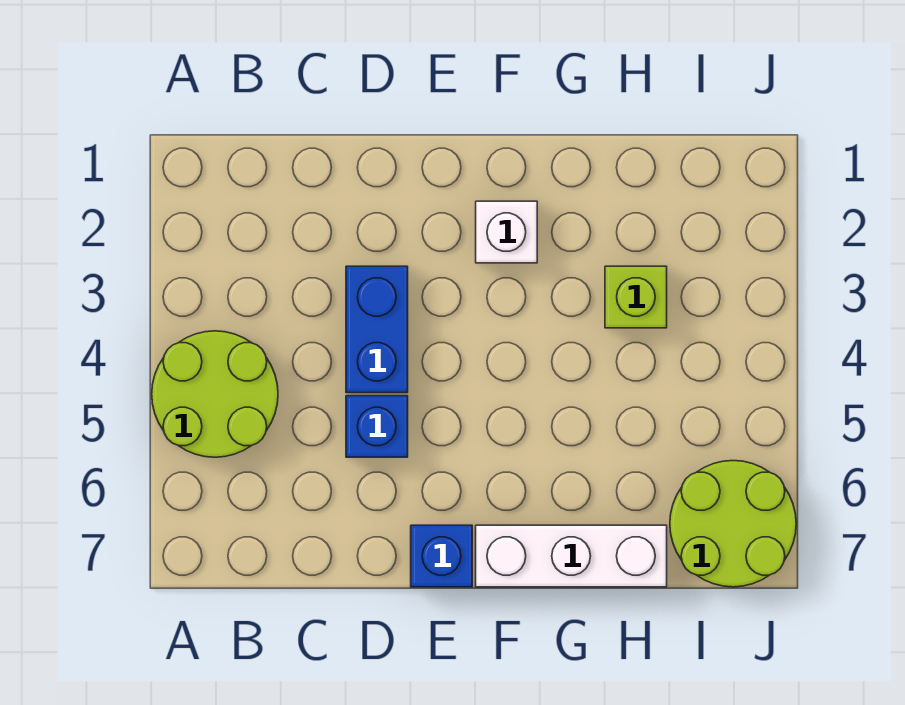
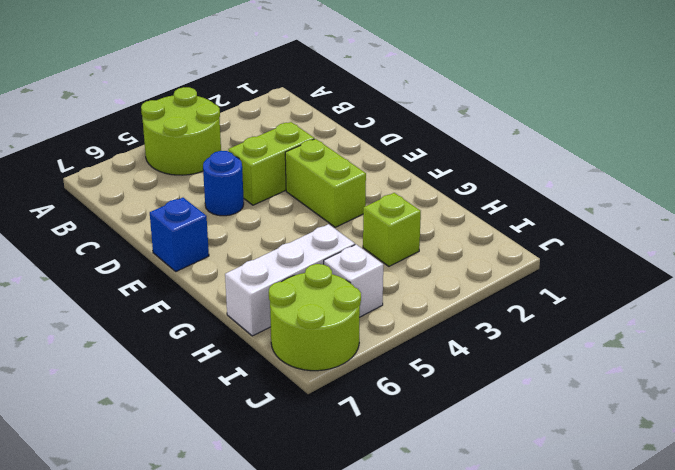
blue 1x2 brick [346,266,408,393] -> lime 1x2 brick [228,122,314,205]
blue 1x1 brick [346,396,408,457] -> blue 1x1 round brick [203,151,244,216]
none -> lime 1x2 brick [285,139,366,227]
white 1x1 brick [476,201,537,263] -> white 1x1 brick moved to [324,244,383,317]
white 1x3 brick [476,525,667,587] -> white 1x3 brick turned to [225,224,355,336]

